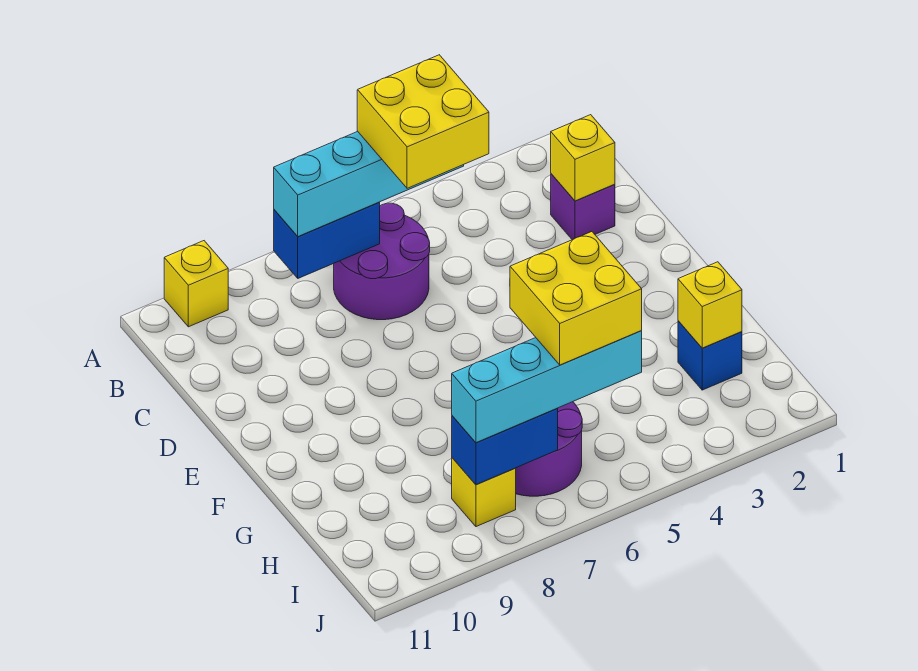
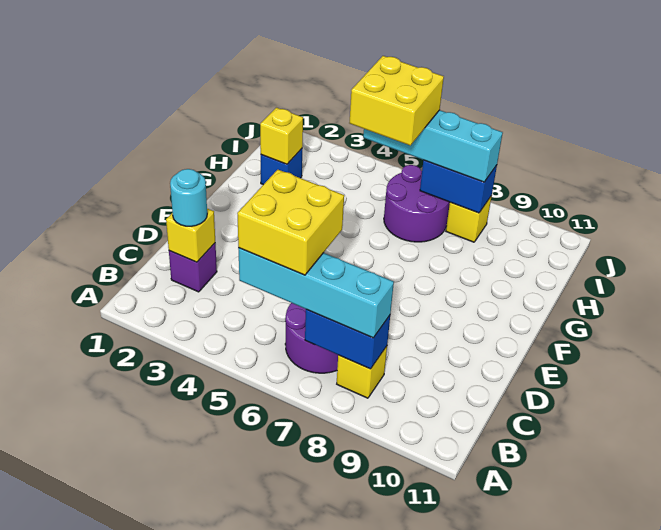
yellow 1x1 brick [164,241,228,327] -> yellow 1x1 brick moved to [337,346,387,398]
none -> cyan 1x1 round brick [170,169,207,226]

